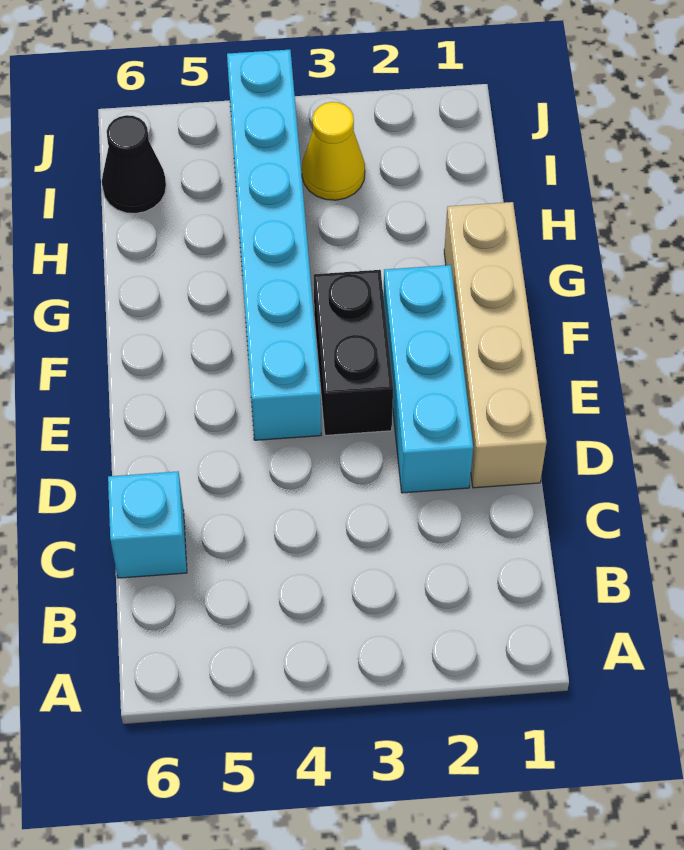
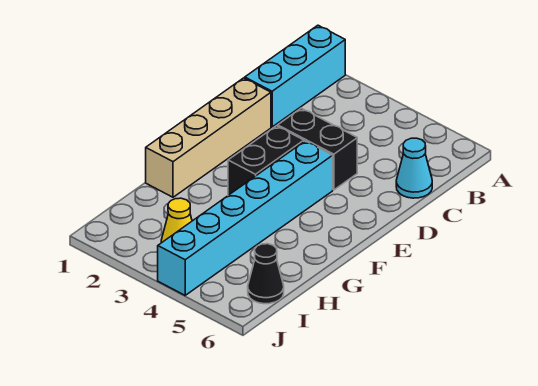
cyan 1x1 brick [108,472,187,578] -> cyan 1x1 cone [396,138,432,198]
cyan 1x3 brick [383,265,473,493] -> cyan 1x3 brick moved to [245,25,345,127]
none -> black 1x2 brick [278,108,357,190]

